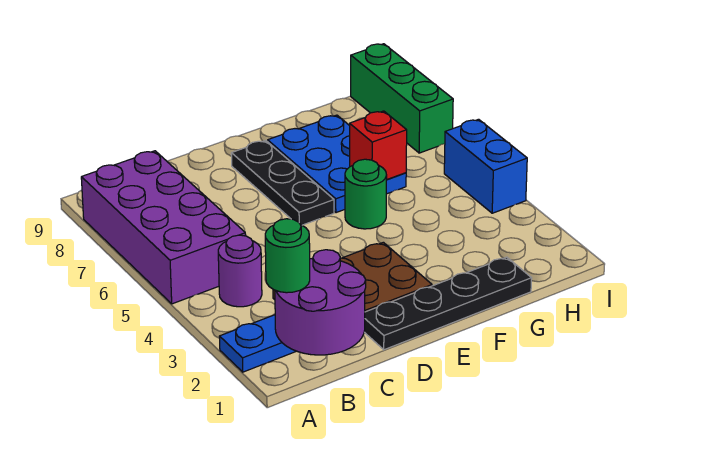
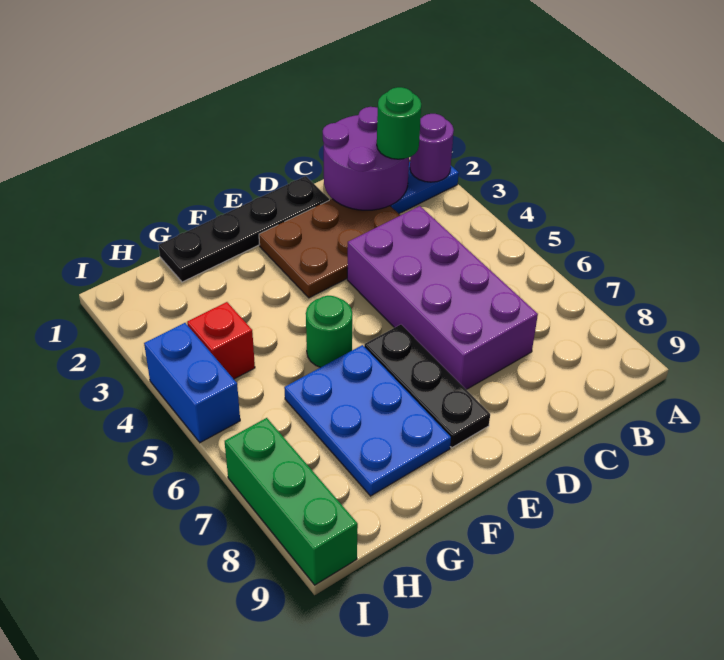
purple 2x4 brick [81,151,246,304] -> purple 2x4 brick moved to [347,206,538,390]
purple 1x1 round brick [218,235,262,307] -> purple 1x1 round brick moved to [410,114,454,182]
red 1x1 brick [350,111,407,180] -> red 1x1 brick moved to [187,302,255,379]

